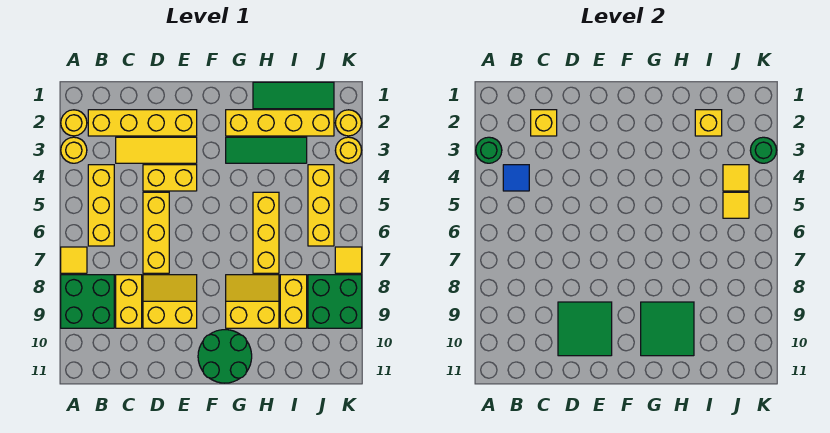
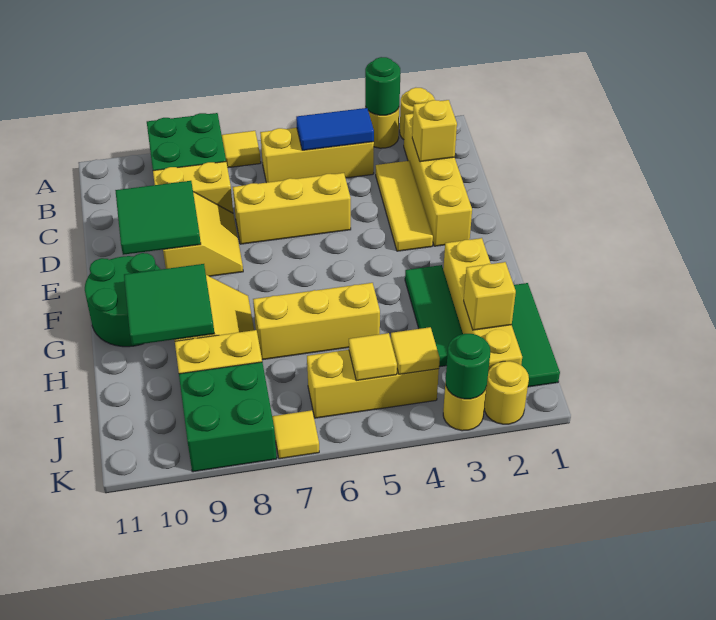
blue 1x1 tile [503,165,529,191] -> blue 1x2 tile [296,108,374,150]
yellow 1x2 brick [143,165,197,191] -> none

